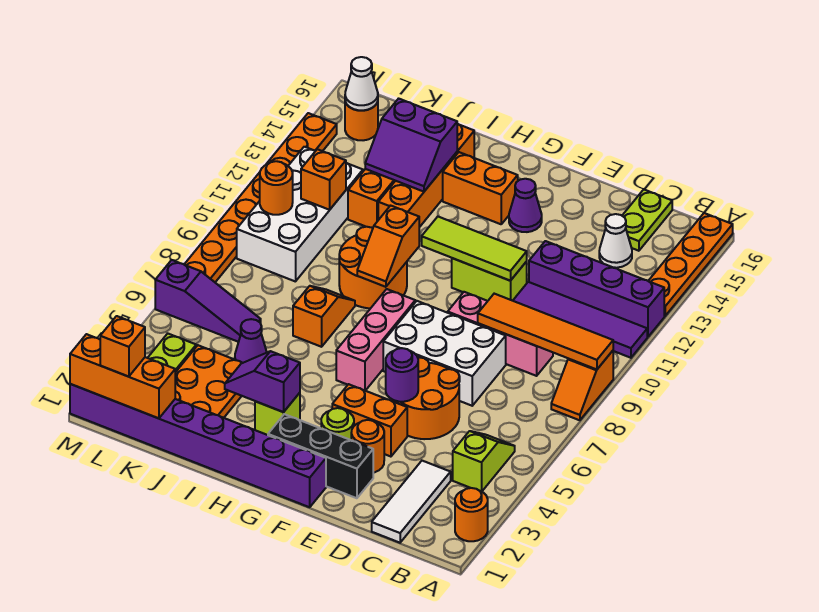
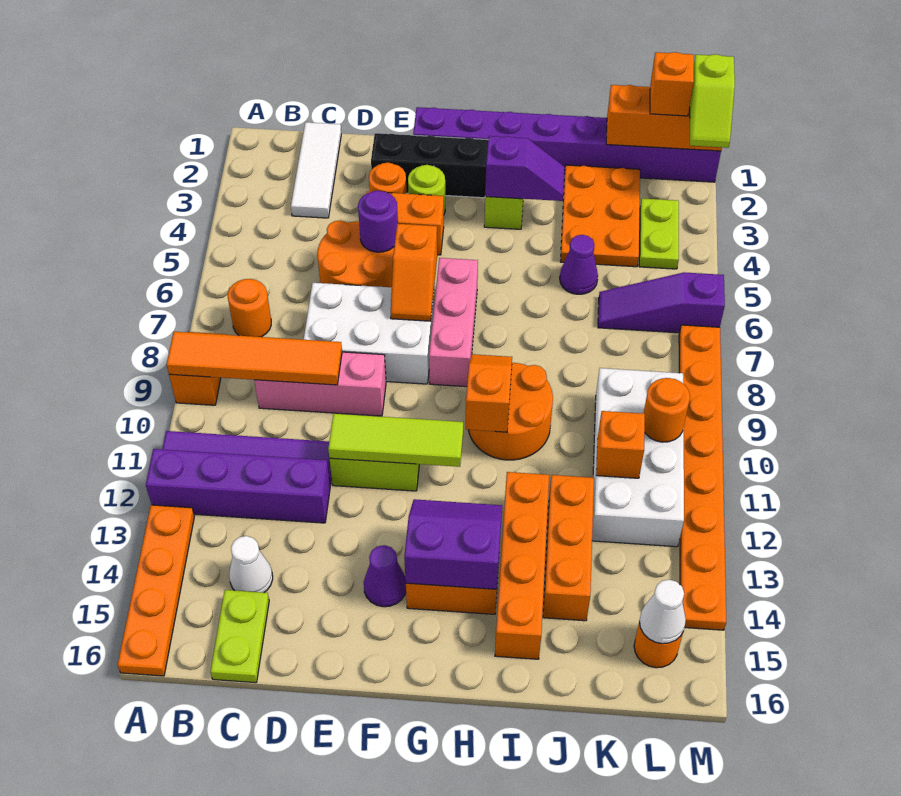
orange 1x1 round brick [455,488,488,541] -> orange 1x1 round brick moved to [228,279,271,337]
lime 1x2 slope [453,431,515,491] -> lime 1x2 slope moved to [690,54,735,148]
orange 1x2 slope [293,286,355,347] -> orange 1x2 slope moved to [391,224,437,321]
purple 2x2 slope [365,99,457,192] -> purple 2x2 slope moved to [404,499,502,589]

